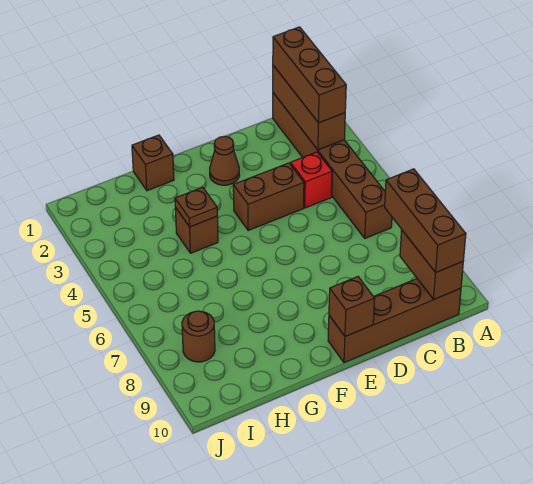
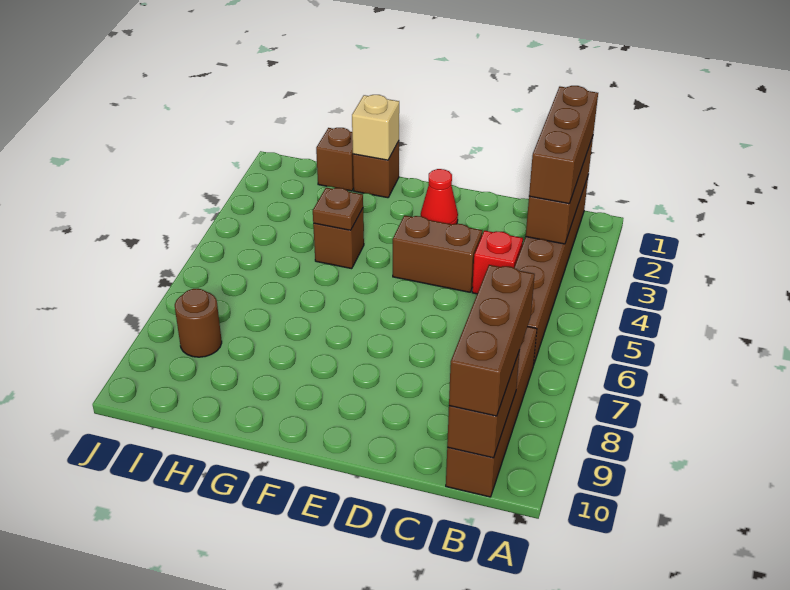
brown 1x4 brick [328,279,461,363] -> brown 1x4 brick turned to [446,327,537,497]
brown 1x1 cone [210,136,240,185] -> red 1x1 cone [421,169,458,224]
brown 1x1 brick [329,277,375,336] -> brown 1x1 brick moved to [316,128,354,191]
none -> tan 1x1 brick [352,95,399,160]

